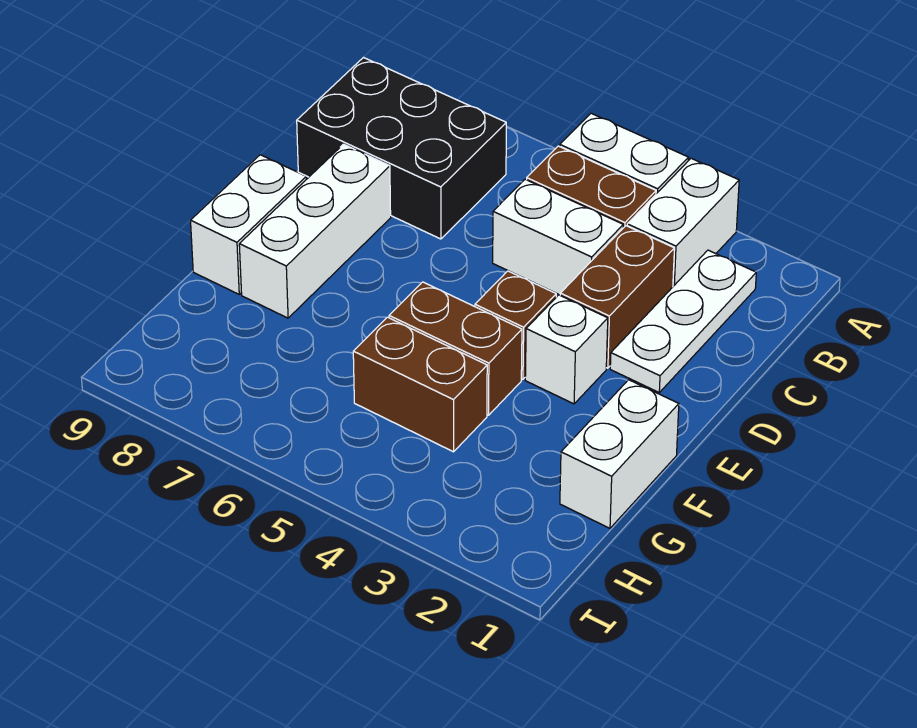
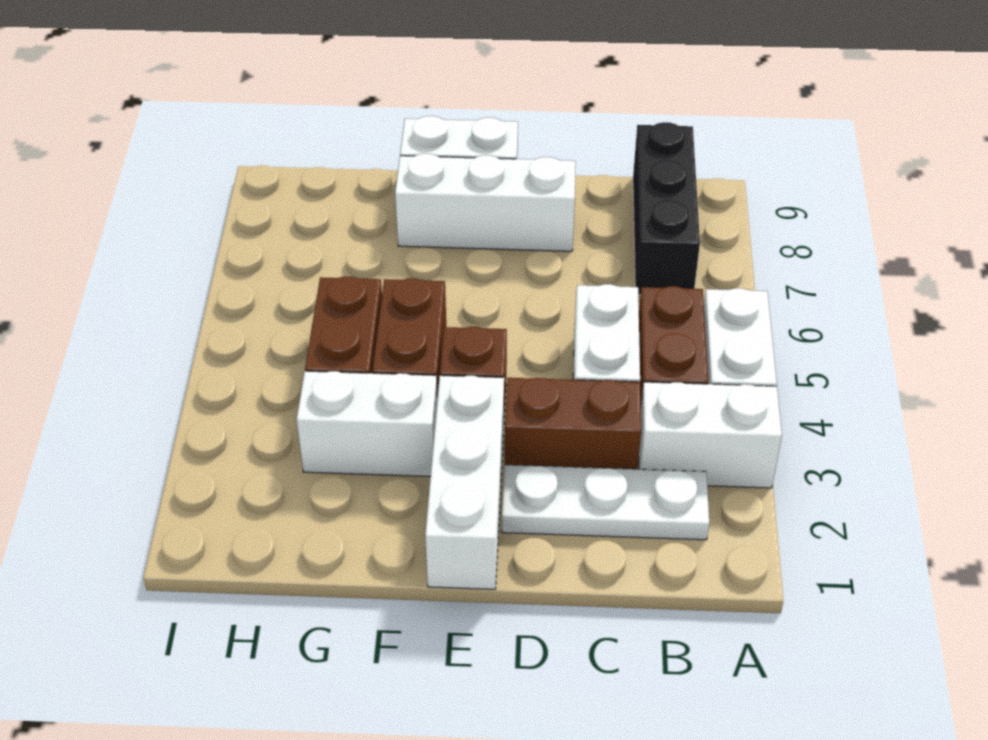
black 2x3 brick [297,58,506,239] -> black 1x3 brick [633,122,700,295]
white 1x1 brick [525,295,608,404] -> white 1x3 brick [425,376,504,589]
white 1x2 brick [560,380,679,528] -> white 1x2 brick moved to [297,371,437,476]

